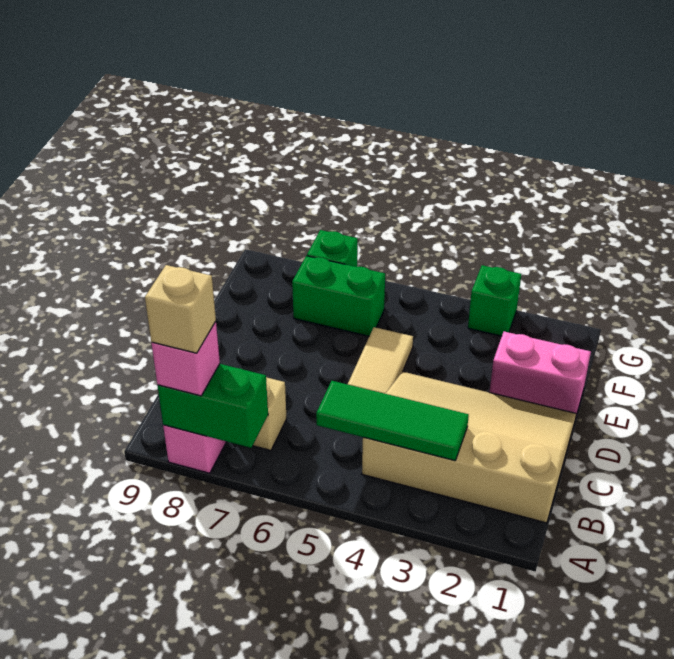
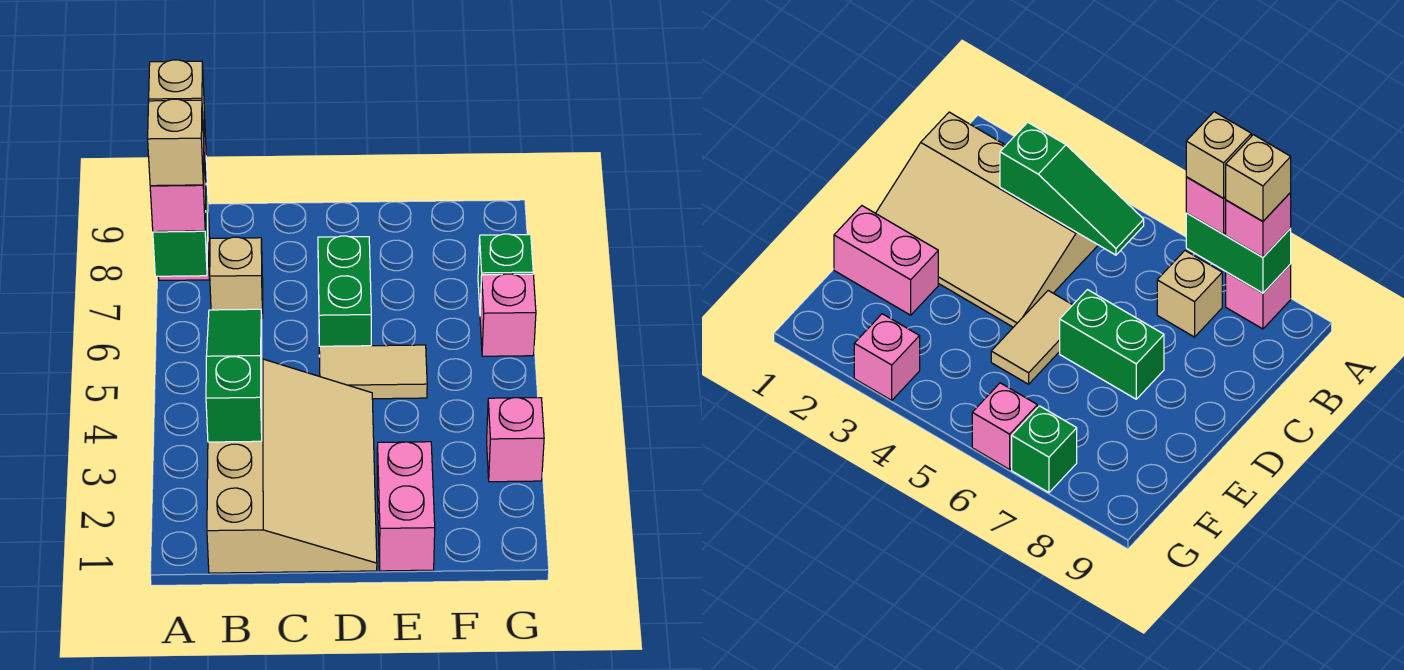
none -> pink 1x1 brick [150,163,206,232]
none -> tan 1x1 brick [148,99,204,186]
green 1x3 tile [316,381,469,461] -> green 1x3 slope [206,309,262,442]
green 1x2 brick [292,256,385,336] -> green 1x2 brick moved to [318,236,371,357]
green 1x1 brick [468,265,521,336] -> pink 1x1 brick [487,398,544,482]
none -> pink 1x1 brick [480,274,536,356]

